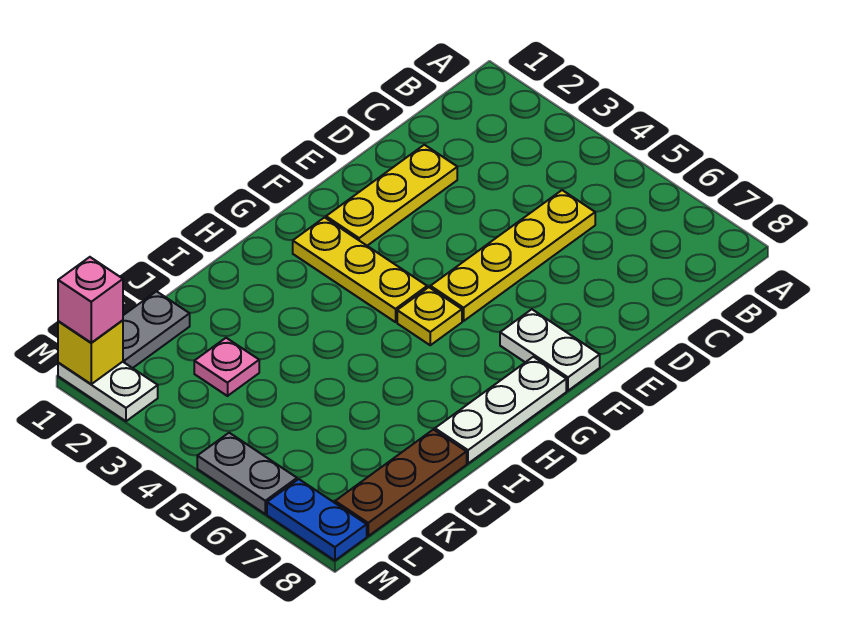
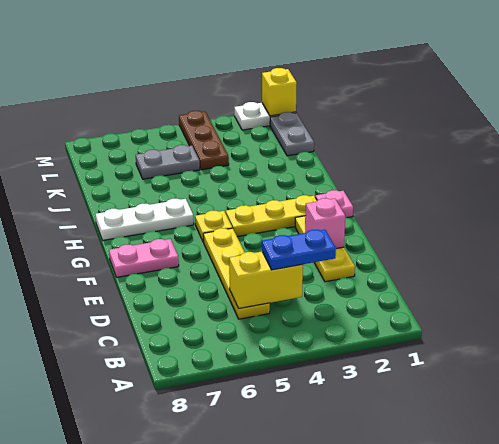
none -> yellow 1x2 brick [229,252,303,308]
white 1x2 plate [500,309,600,391] -> pink 1x2 plate [109,239,179,277]
white 1x3 plate [435,357,566,463] -> white 1x3 plate turned to [96,198,194,240]
brown 1x3 plate [335,430,467,536] -> brown 1x3 plate moved to [179,111,229,170]
pink 1x1 plate [194,338,259,396] -> pink 1x1 plate moved to [315,190,353,218]
pink 1x1 brick [58,257,123,343] -> pink 1x1 brick moved to [305,198,345,249]
grey 1x2 plate [197,433,297,514] -> grey 1x2 plate moved to [136,145,200,179]
blue 1x2 plate [267,479,367,560] -> blue 1x2 plate moved to [262,230,336,270]

